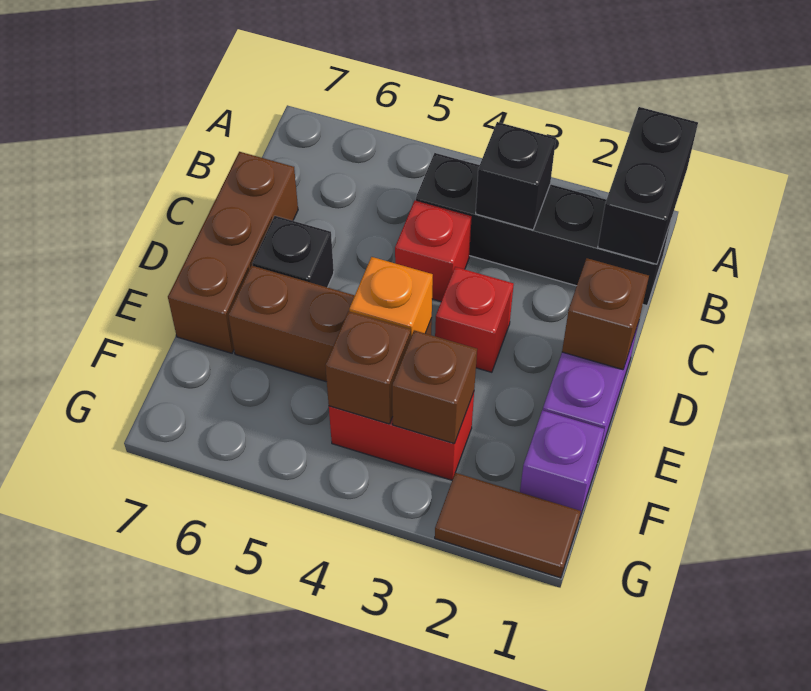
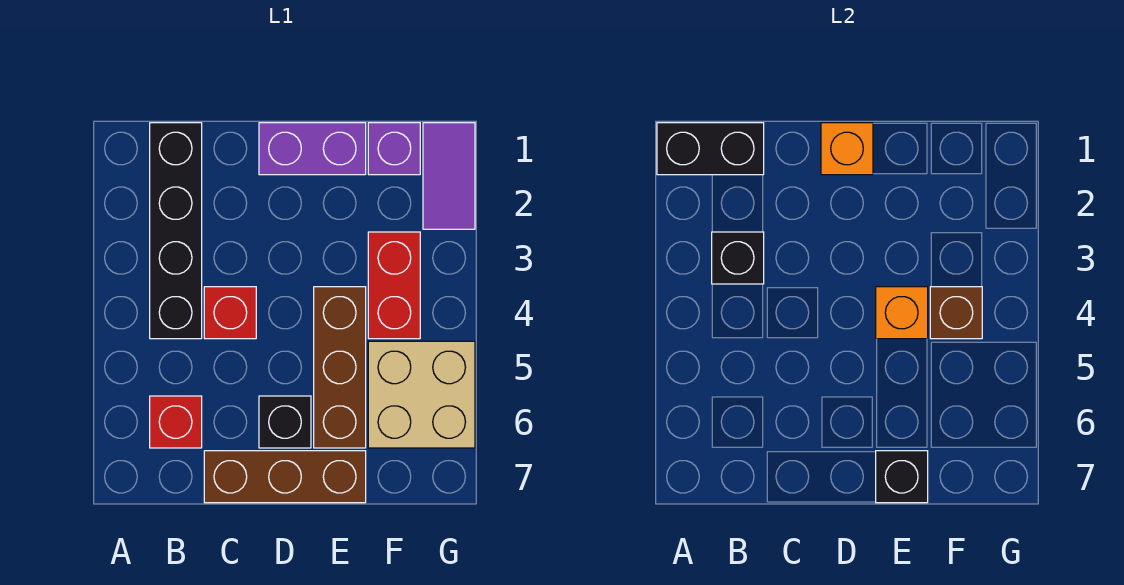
brown 1x1 brick [562,258,649,370] -> orange 1x1 brick [821,123,873,175]
red 1x1 brick [435,267,514,372] -> red 1x1 brick moved to [150,396,202,448]
none -> black 1x1 brick [876,451,928,503]
brown 1x1 brick [392,330,477,444] -> none
none -> tan 2x2 brick [368,341,475,448]
brown 1x2 tile [435,473,581,578] -> purple 1x2 tile [423,123,475,229]

